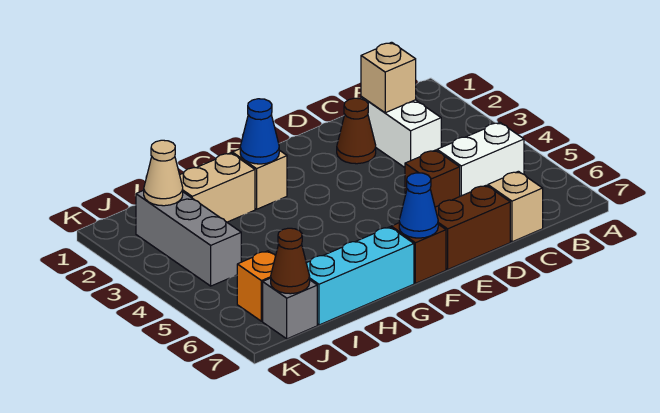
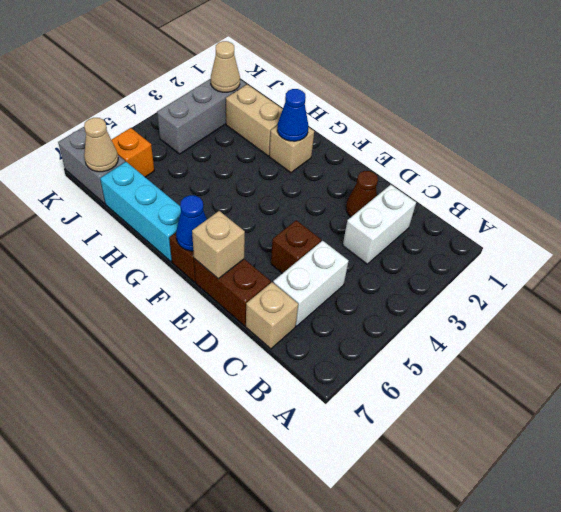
white 1x2 brick [437,122,524,196] -> white 1x2 brick turned to [273,241,349,326]
tan 1x1 brick [361,42,416,113] -> tan 1x1 brick moved to [192,211,245,279]
grey 1x1 brick [263,278,317,339] -> grey 1x2 brick [58,127,125,204]
brown 1x1 cone [271,228,310,294] -> tan 1x1 cone [84,118,118,172]

